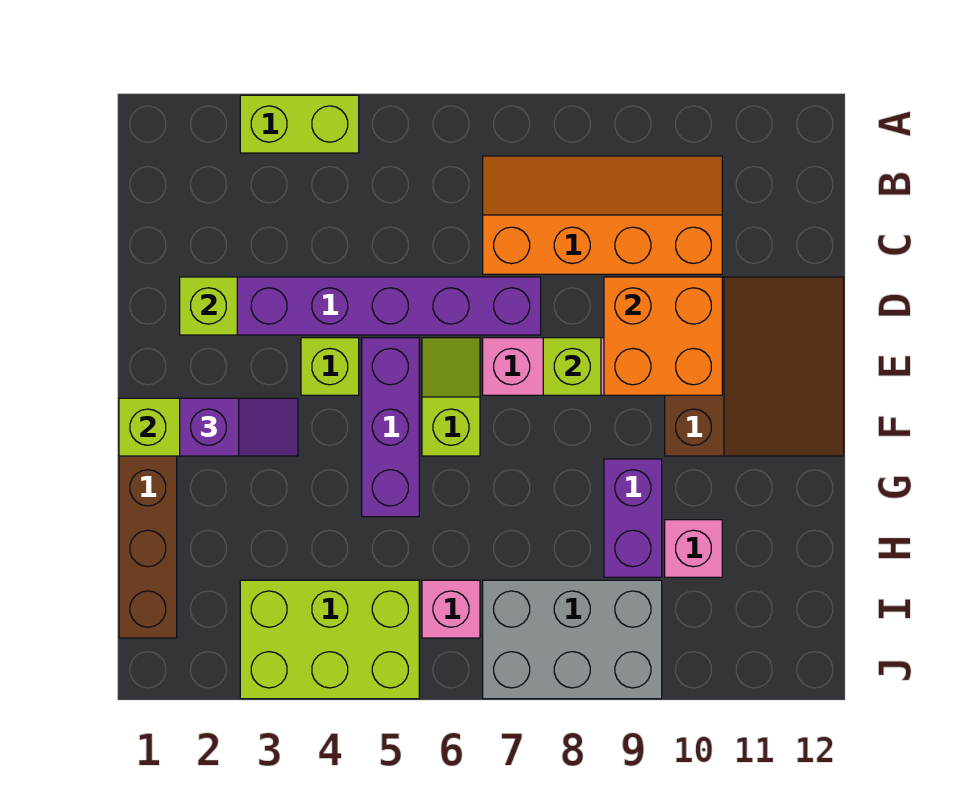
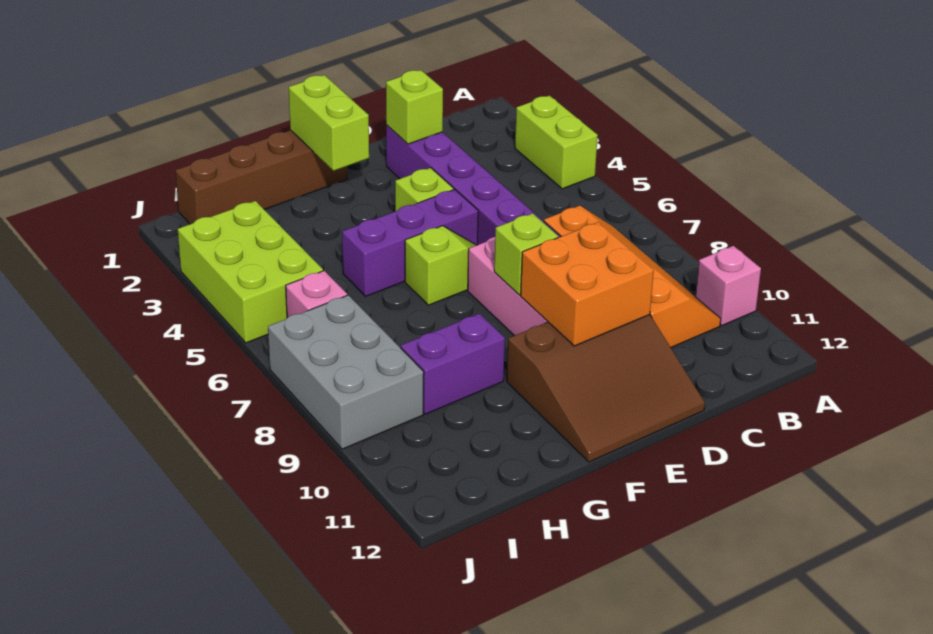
purple 1x2 slope [180,398,298,456] -> none
pink 1x1 brick [665,520,722,577] -> pink 1x1 brick moved to [695,246,761,325]

